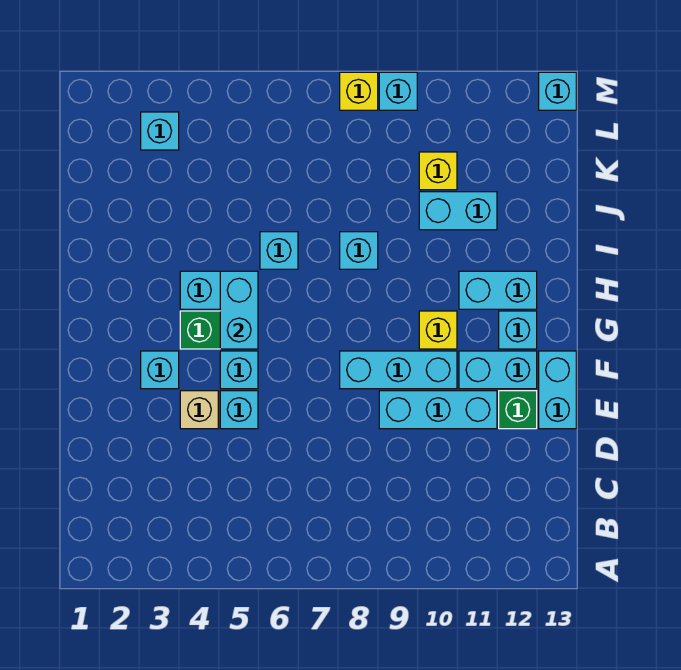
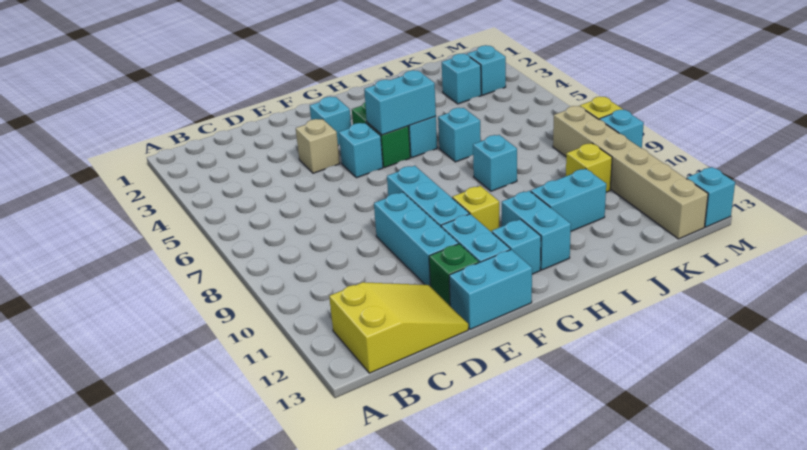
none -> yellow 2x3 slope [329,282,468,373]
cyan 1x1 brick [220,391,258,429] -> cyan 1x1 brick moved to [442,54,481,104]
cyan 1x2 brick [419,192,497,230] -> cyan 1x2 brick turned to [531,169,606,231]
none -> tan 1x6 brick [553,106,708,239]

